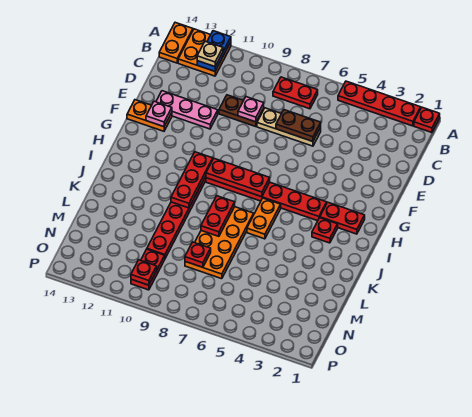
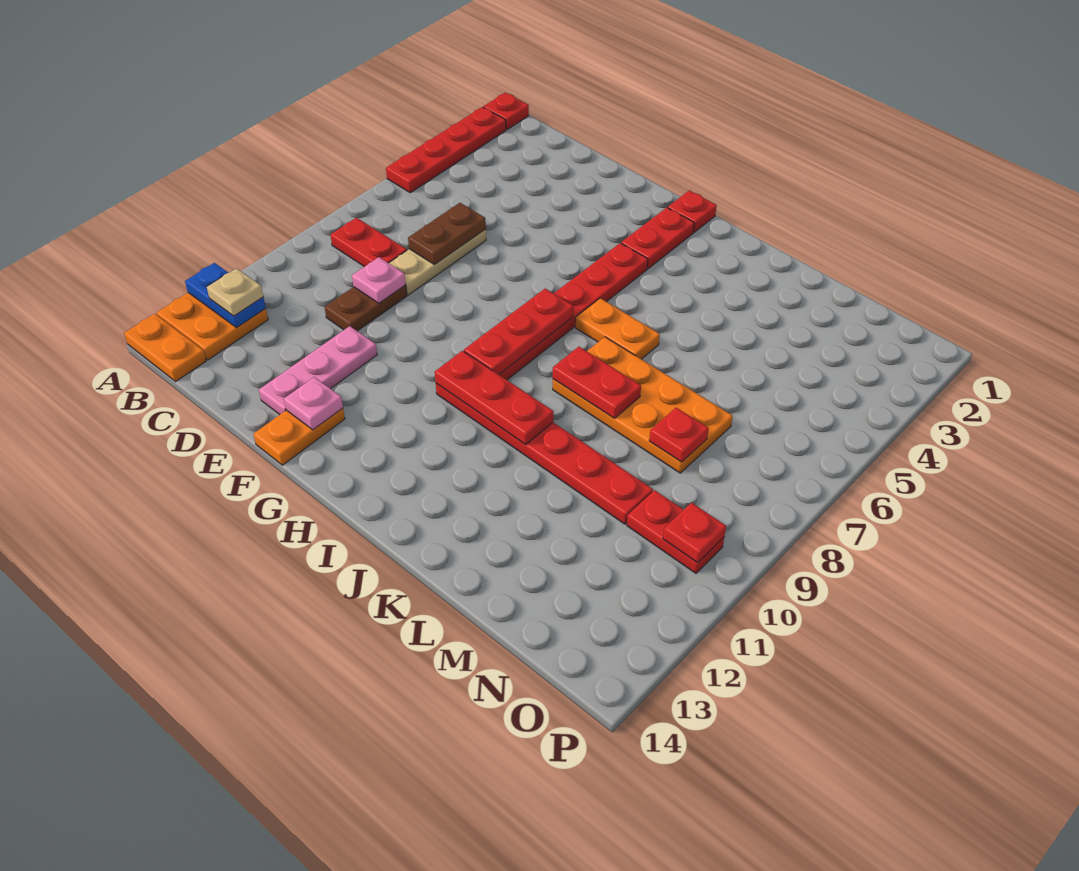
red 1x2 plate [273,77,318,109] -> red 1x2 plate turned to [330,218,407,267]
red 1x1 plate [312,218,338,243] -> red 1x1 plate moved to [668,190,717,232]

